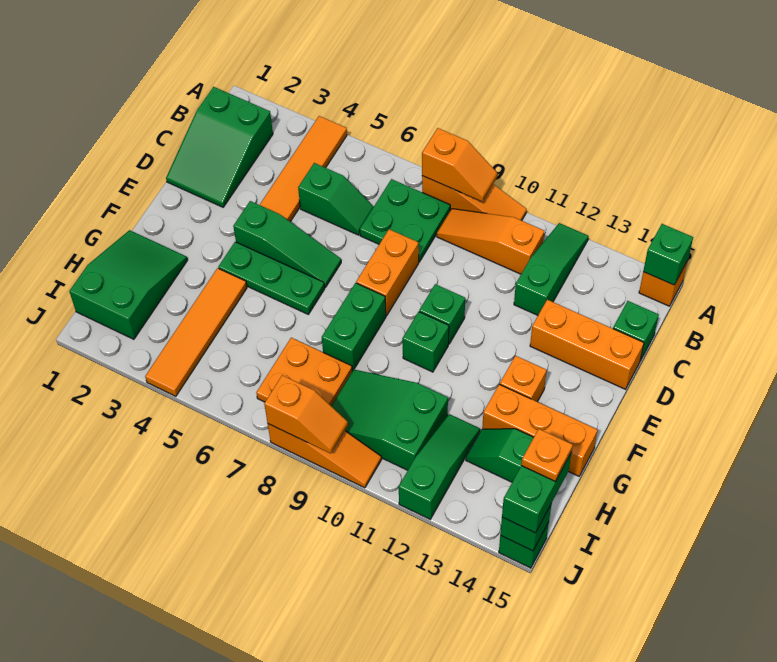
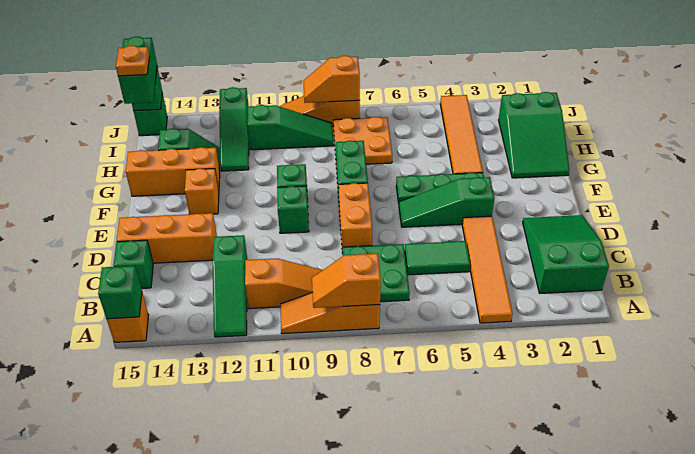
green 1x2 slope [298,163,374,235] -> green 1x2 tile [405,241,470,275]
green 2x3 slope [331,370,448,470] -> green 1x3 slope [247,105,333,150]

